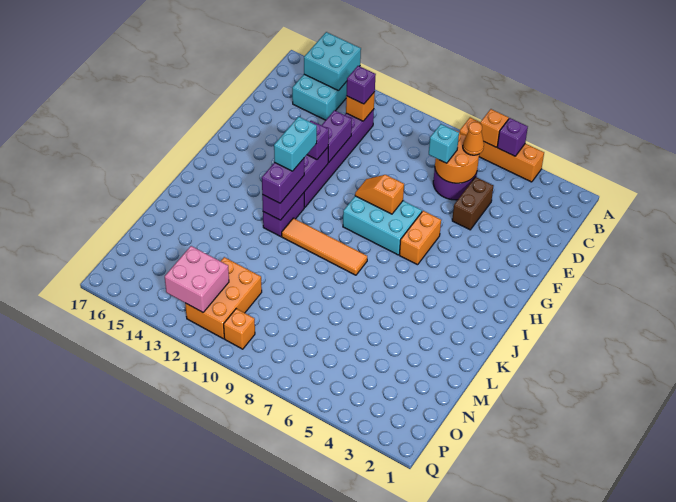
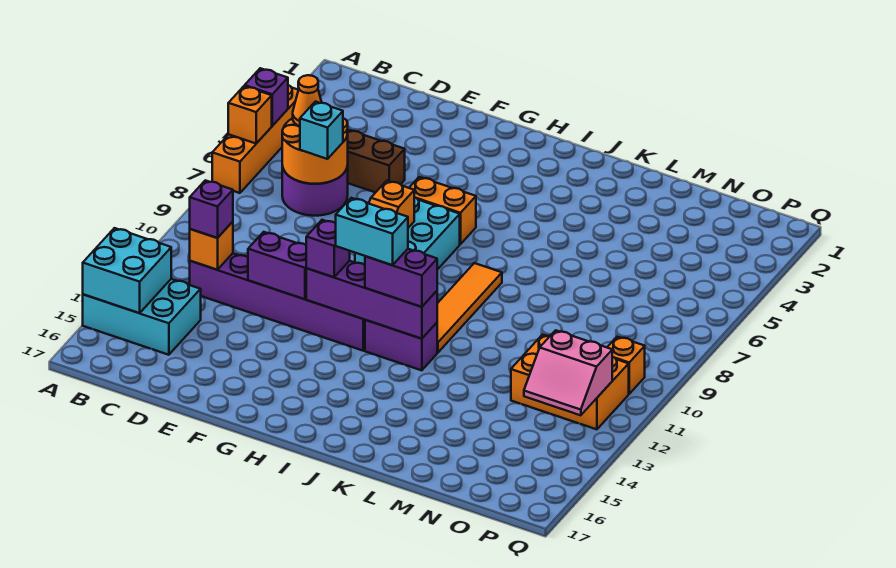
pink 2x2 brick [165,246,229,312] -> pink 2x2 slope [524,330,612,415]

